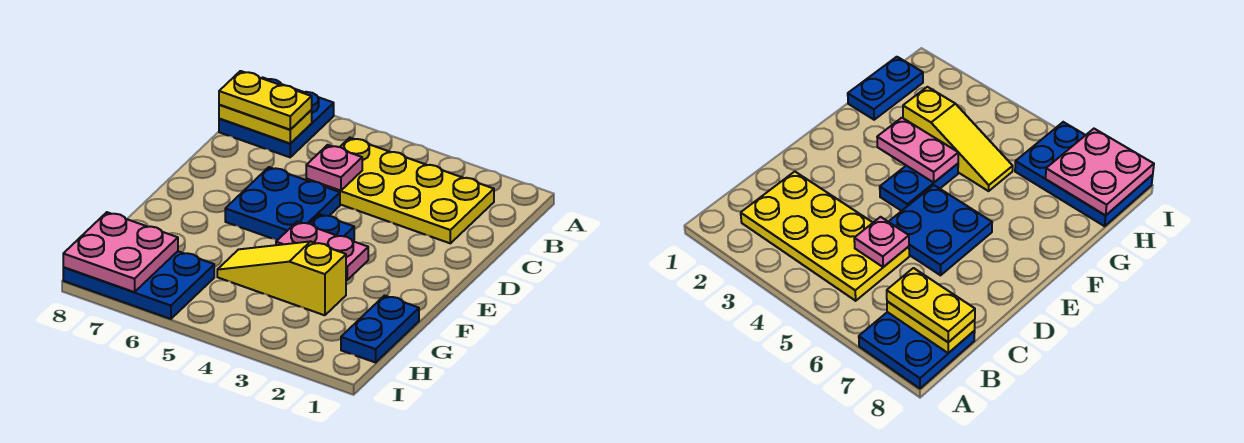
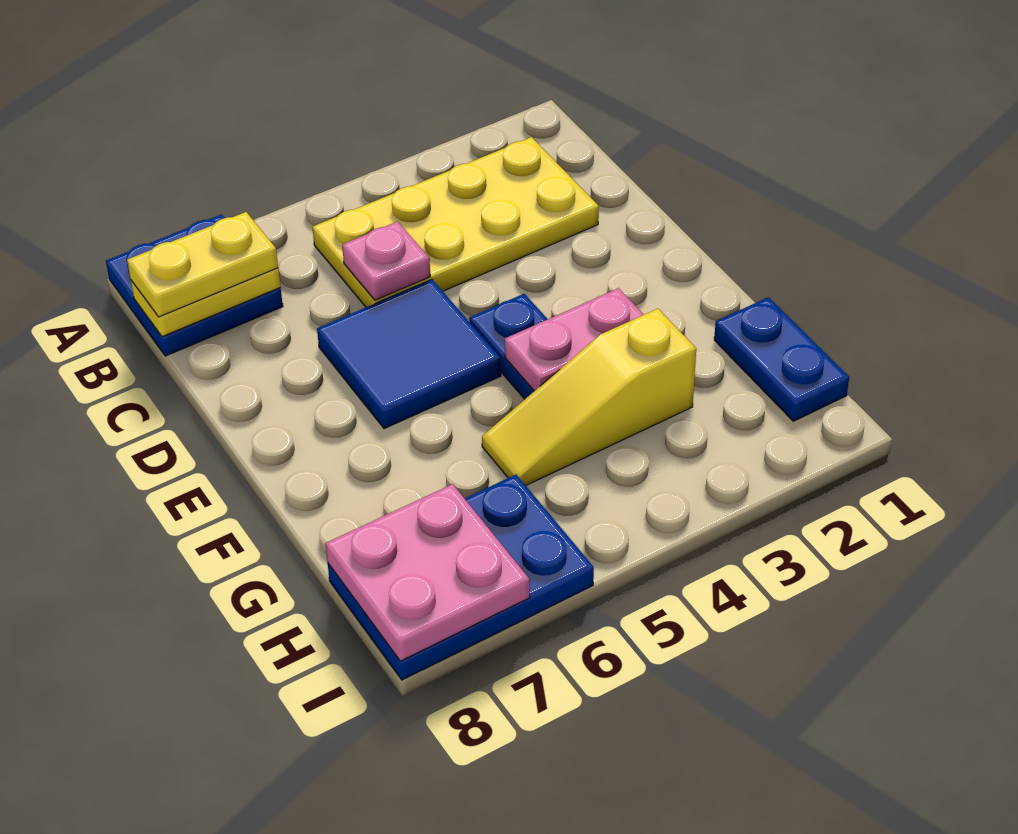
blue 2x2 plate [225,167,340,240] -> blue 2x2 tile [317,280,501,429]

